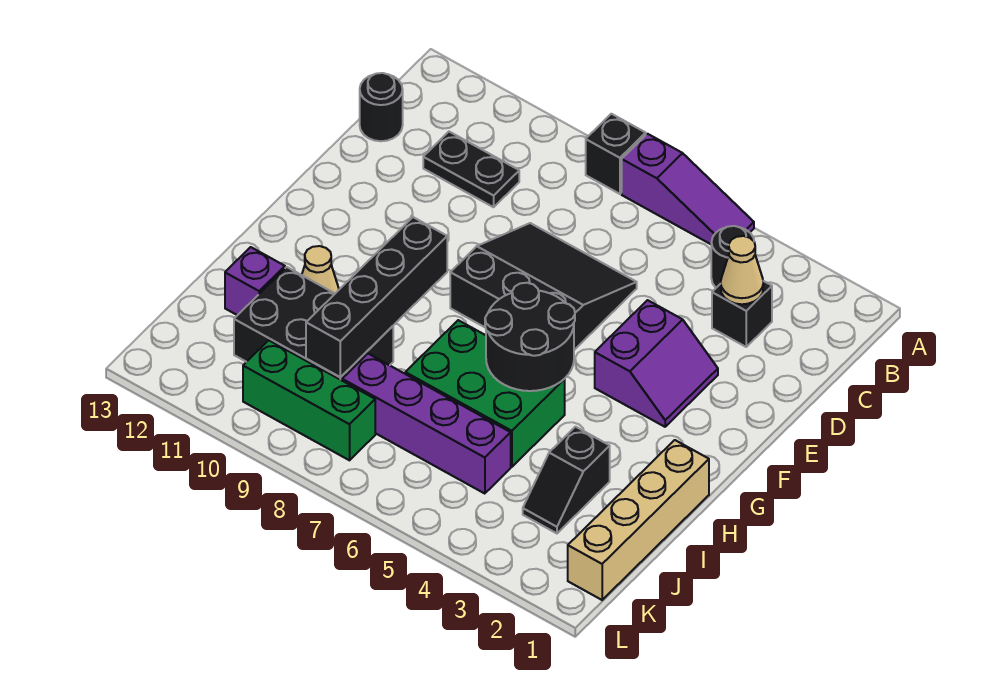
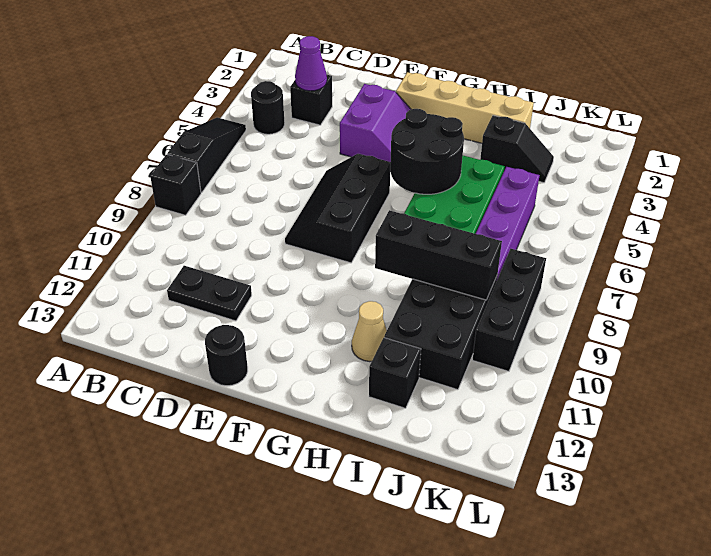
purple 1x3 slope [622,134,754,244] -> black 1x3 slope [167,117,246,193]
tan 1x1 cone [721,236,763,304] -> purple 1x1 cone [295,36,327,91]
black 1x2 plate [423,132,519,207] -> black 1x2 plate turned to [167,266,252,321]
black 1x1 round brick [360,73,403,141] -> black 1x1 round brick moved to [205,325,248,386]
black 3x3 slope [450,223,637,350] -> black 2x3 slope [285,154,391,263]
purple 2x2 slope [595,300,718,427] -> purple 2x2 slope turned to [340,84,411,162]
black 1x4 brick [306,217,447,377] -> black 1x3 brick [375,210,502,300]
tan 1x4 brick [568,440,709,600] -> tan 1x4 brick moved to [396,72,534,143]
purple 1x1 brick [225,247,285,315] -> black 1x1 brick [369,338,421,408]
green 1x3 brick [243,340,375,460] -> black 1x3 brick [473,249,546,371]

